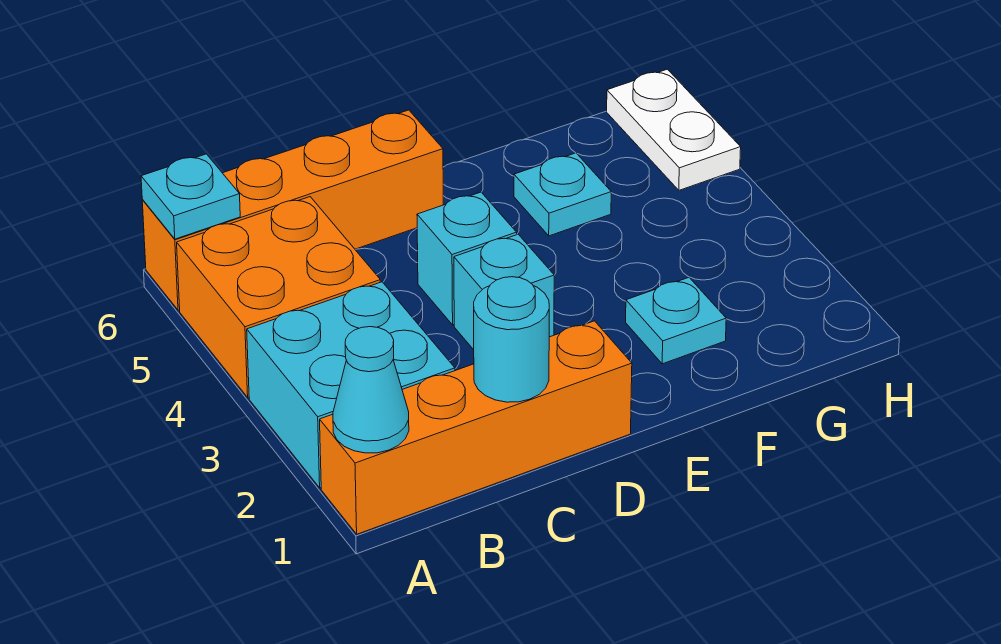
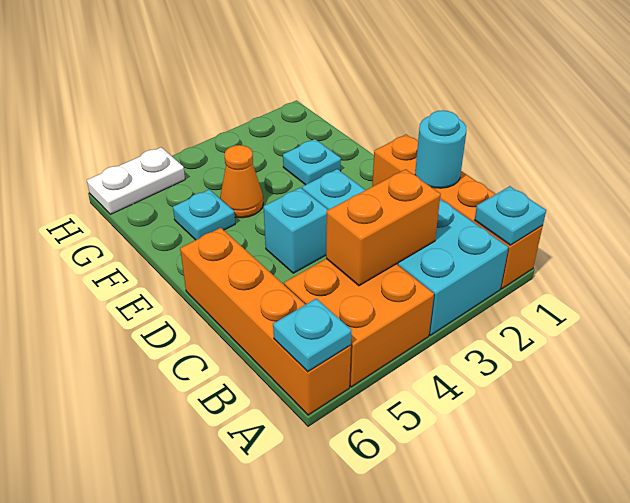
cyan 1x1 cone [333,327,409,453] -> cyan 1x1 plate [475,186,546,245]
none -> orange 1x2 brick [326,169,441,286]
none -> orange 1x1 cone [220,145,263,218]

